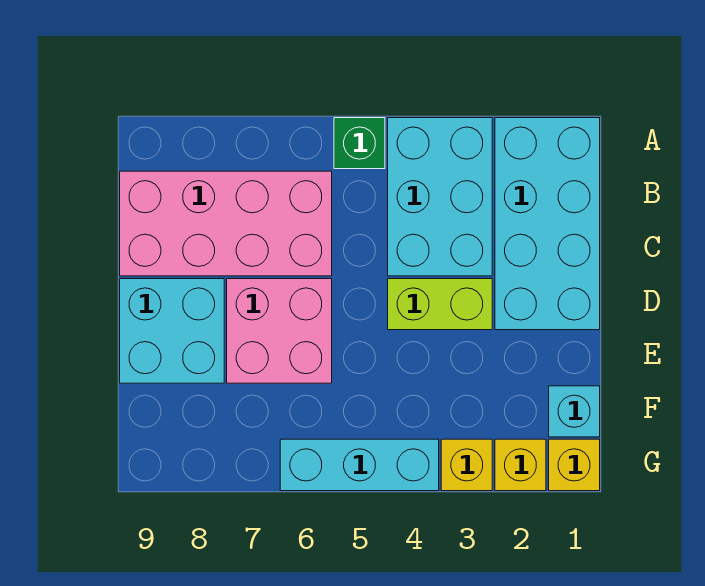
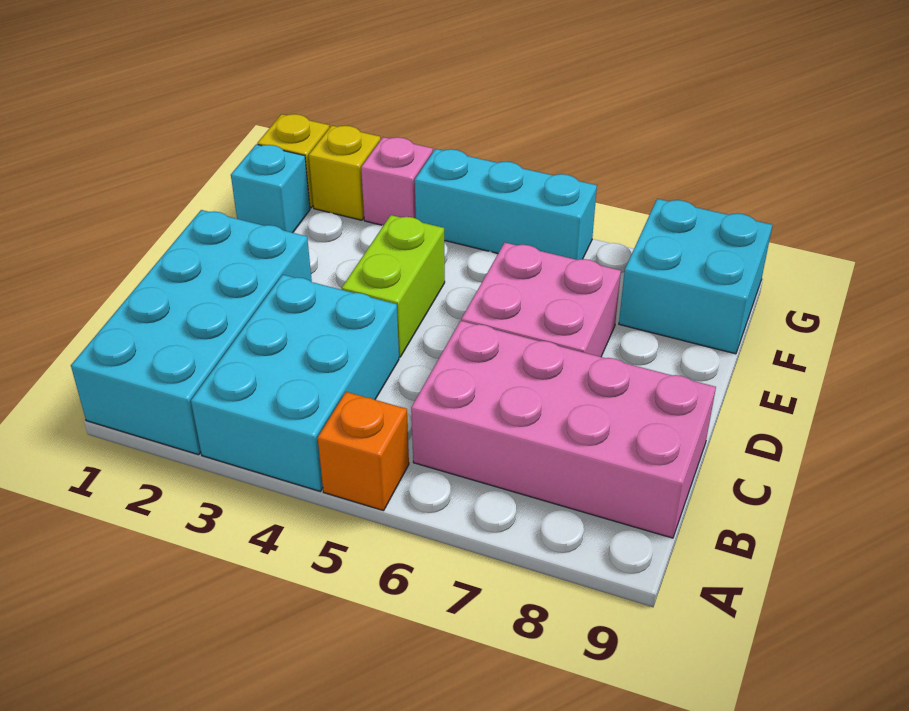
green 1x1 brick [334,118,385,169] -> orange 1x1 brick [318,392,409,511]
lime 1x2 brick [388,279,492,330] -> lime 1x2 brick turned to [342,215,445,357]
cyan 2x2 brick [120,279,224,383] -> cyan 2x2 brick moved to [619,199,772,354]
yellow 1x1 brick [441,439,492,491] -> pink 1x1 brick [361,137,433,226]

